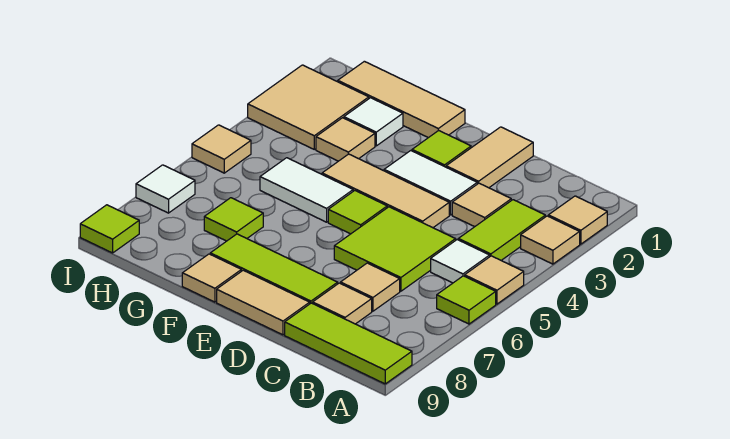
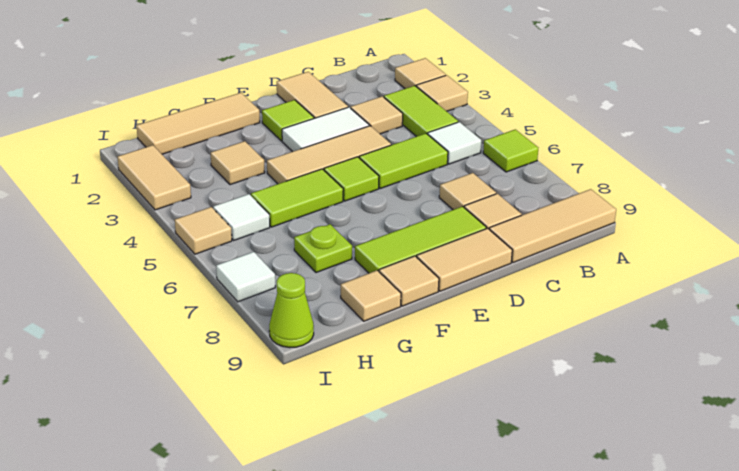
tan 1x1 tile [465,256,524,304] -> tan 1x1 tile moved to [341,270,401,321]
lime 1x3 tile [285,303,412,384] -> tan 1x3 tile [489,189,616,263]
lime 2x2 tile [334,207,456,291] -> lime 1x2 tile [359,133,448,188]
white 1x2 tile [260,158,353,222] -> lime 1x2 tile [251,169,343,227]
white 1x1 tile [344,98,403,146] -> white 1x1 tile moved to [213,194,270,240]
lime 1x1 tile [204,198,263,241] -> lime 1x1 plate [294,224,352,273]
tan 2x2 tile [248,65,369,149] -> tan 1x2 tile [118,145,191,210]
lime 1x1 tile [80,205,139,253] -> lime 1x1 cone [269,273,314,348]

